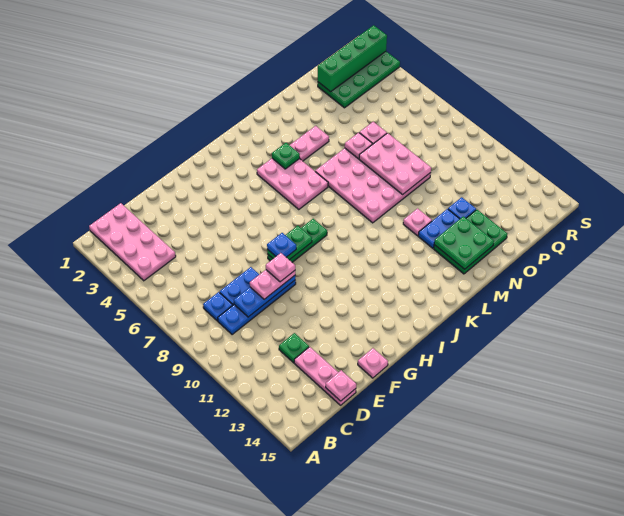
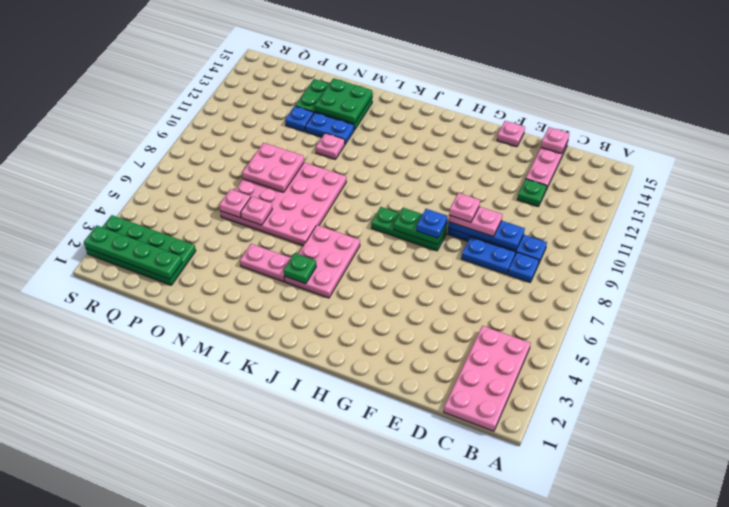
pink 2x3 plate [359,133,431,195] -> pink 2x2 plate [242,143,304,192]
green 1x4 brick [318,25,387,92] -> green 1x4 plate [84,226,182,279]

